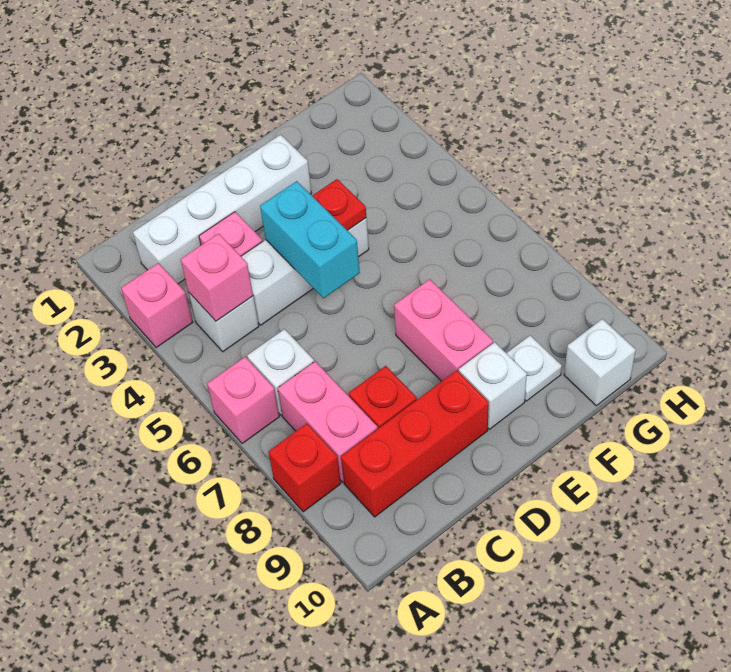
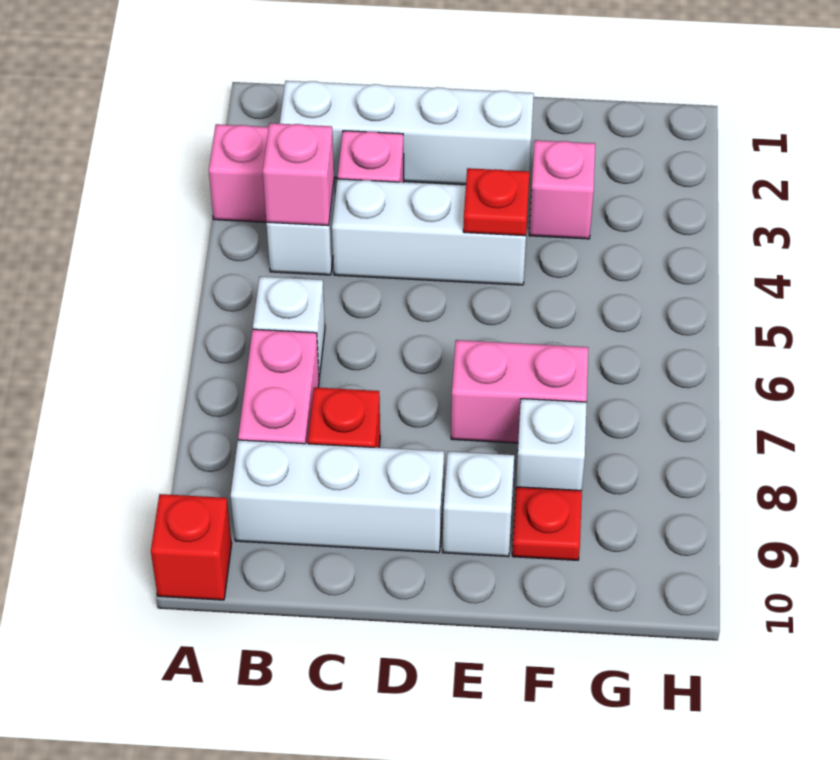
pink 1x1 brick [207,357,279,444] -> pink 1x1 brick moved to [529,140,595,239]
red 1x1 brick [268,424,341,512] -> red 1x1 brick moved to [151,494,232,600]
red 1x3 brick [341,370,489,517] -> white 1x3 brick [231,440,444,553]
cyan 1x2 brick [260,181,360,298] -> none
pink 1x2 brick [394,279,493,381] -> pink 1x2 brick turned to [451,340,588,443]
white 1x1 plate [507,335,562,401] -> red 1x1 plate [512,487,582,560]
white 1x1 brick [564,319,636,406] -> white 1x1 brick moved to [516,399,587,490]

